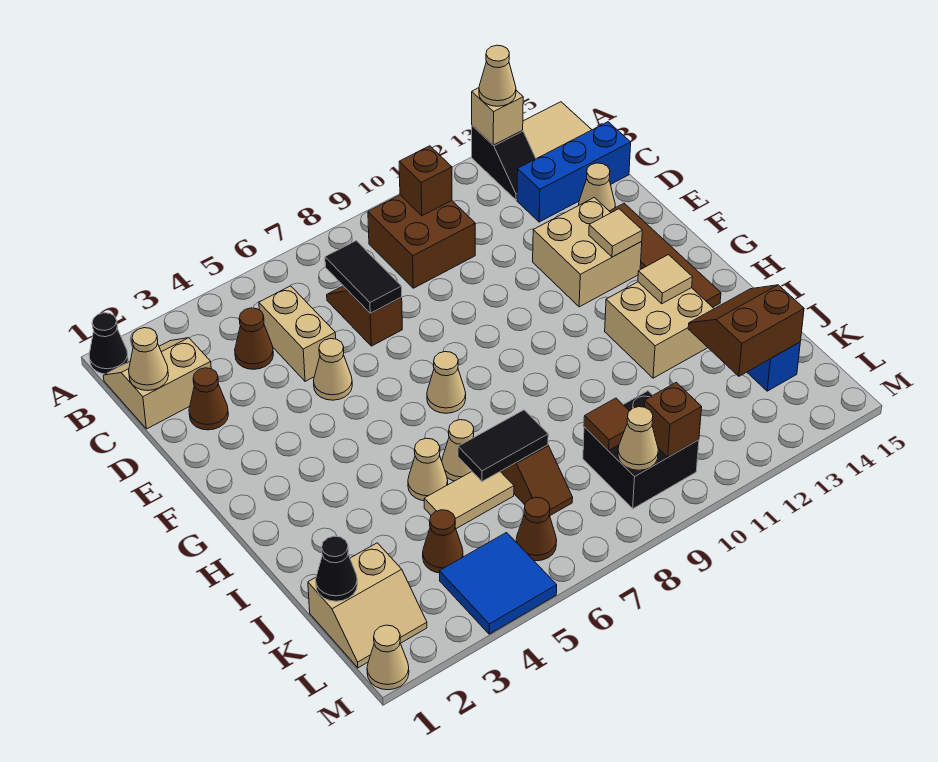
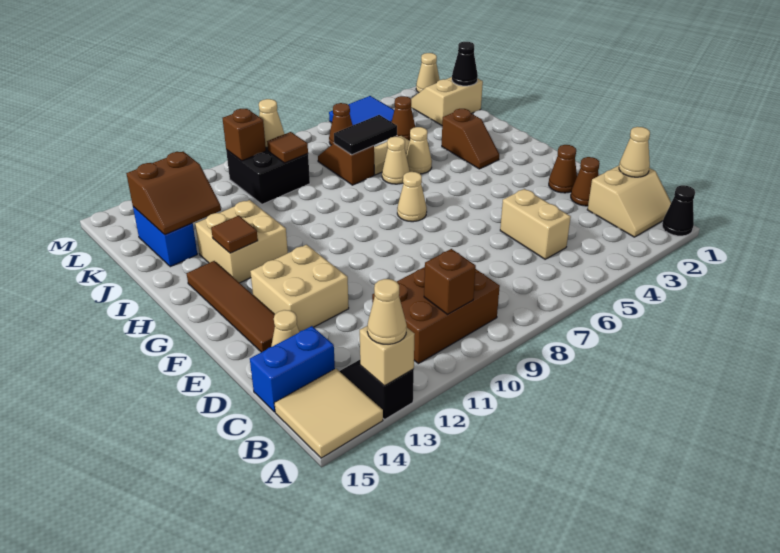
brown 2x2 brick [368,195,475,288] -> brown 2x3 brick [372,267,500,364]
brown 1x1 cone [235,308,273,369] -> brown 1x1 cone moved to [549,145,577,193]
brown 1x2 slope [327,286,402,346] -> brown 1x2 slope moved to [442,109,499,169]
black 1x2 tile [325,241,402,313] -> none
blue 1x3 brick [517,122,631,222] -> blue 1x2 brick [250,326,335,412]
tan 1x1 cone [314,339,352,400] -> none
tan 1x1 tile [589,209,642,257] -> none
tan 1x1 tile [638,255,692,304] -> brown 1x1 tile [211,216,258,253]

